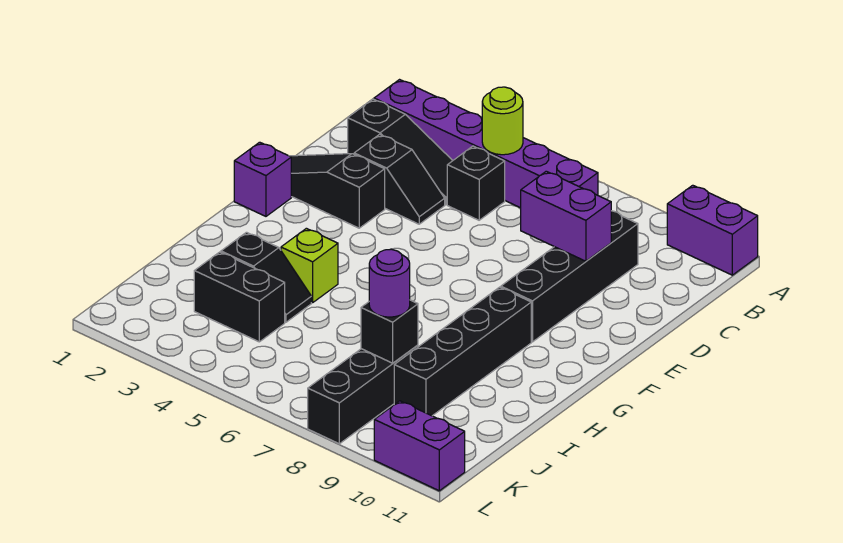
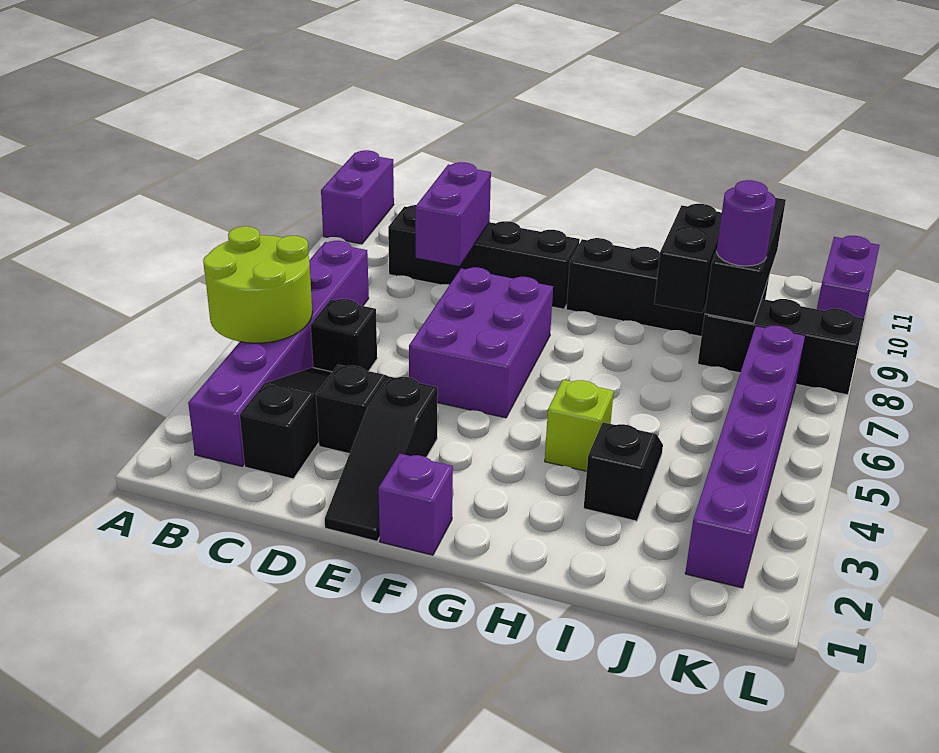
lime 1x1 round brick [482,87,523,155] -> lime 2x2 round brick [203,226,312,343]
none -> purple 2x3 brick [409,267,553,418]
black 1x2 brick [194,252,285,342] -> black 1x2 brick moved to [654,204,722,313]
black 1x1 brick [361,300,418,363] -> black 1x3 brick [705,193,786,323]
none -> purple 1x6 brick [685,326,805,588]

